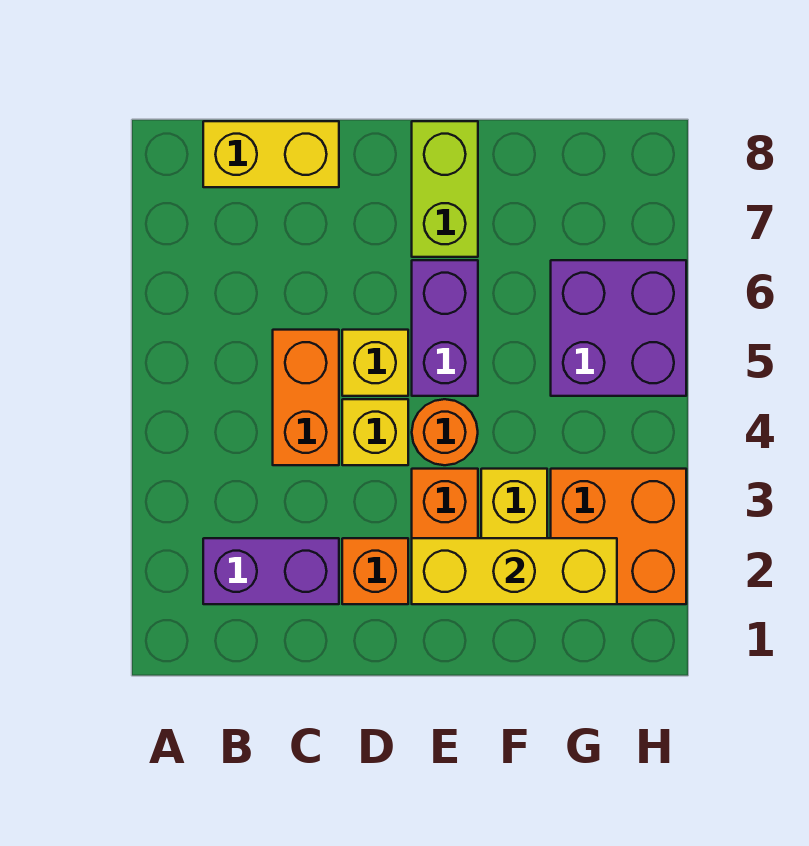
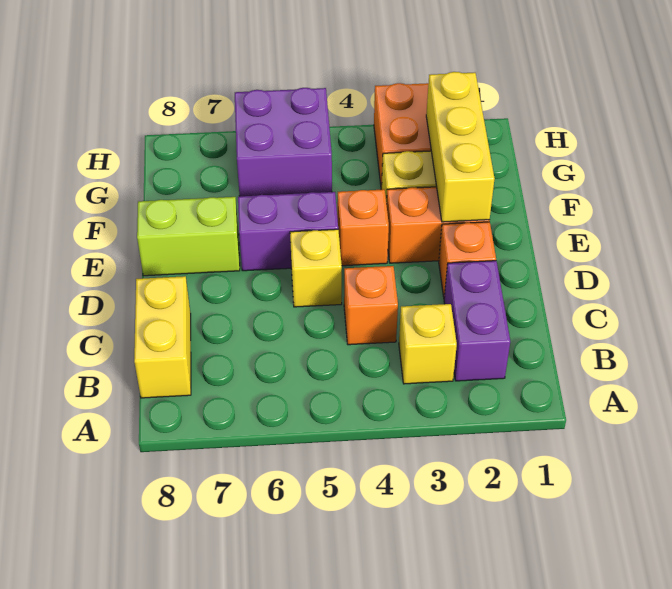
orange 1x2 brick [273,330,339,465] -> orange 1x1 brick [344,266,398,345]
yellow 1x1 brick [342,399,408,465] -> yellow 1x1 brick moved to [399,304,457,384]
orange 1x1 round brick [412,399,478,465] -> orange 1x1 brick [337,189,389,266]

